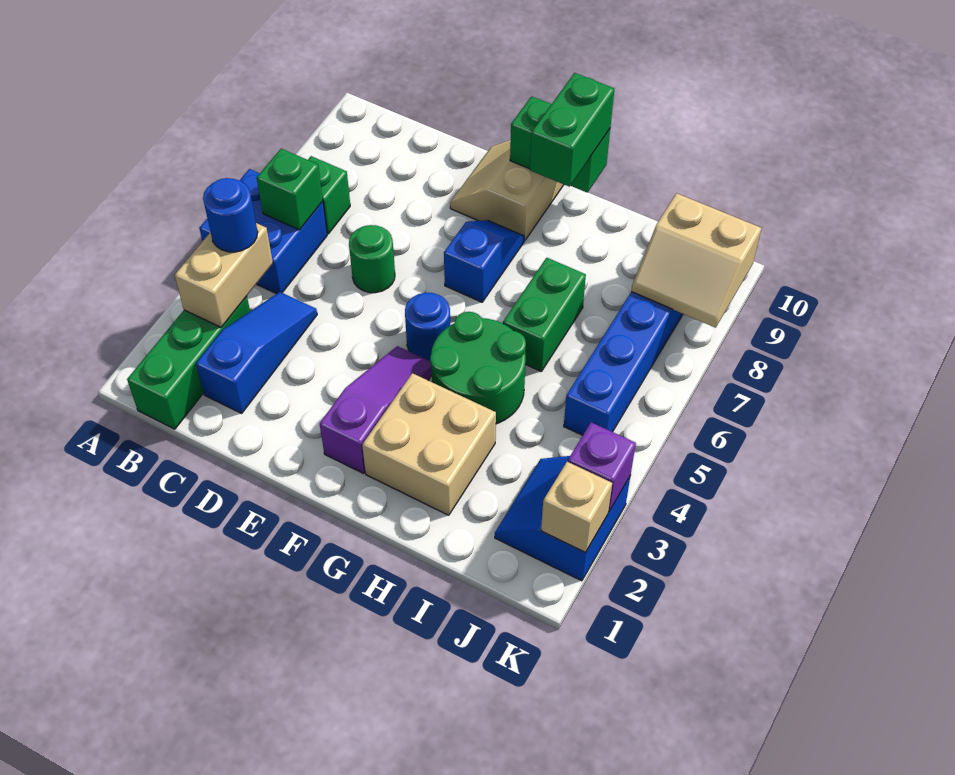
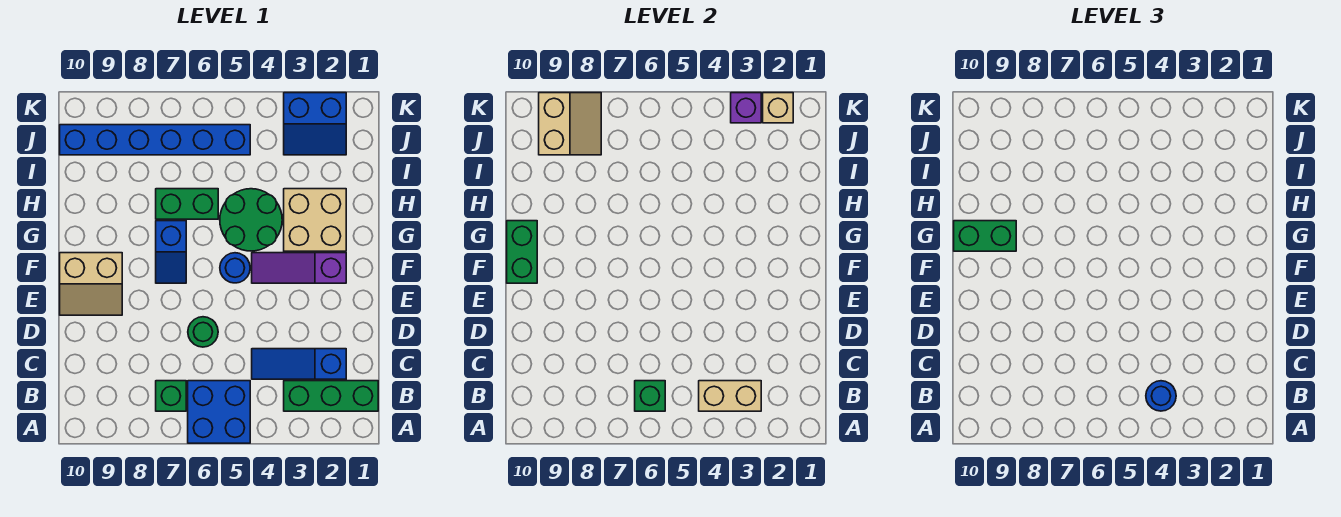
blue 1x2 slope [444,220,524,302] -> blue 1x2 slope turned to [156,221,186,283]

